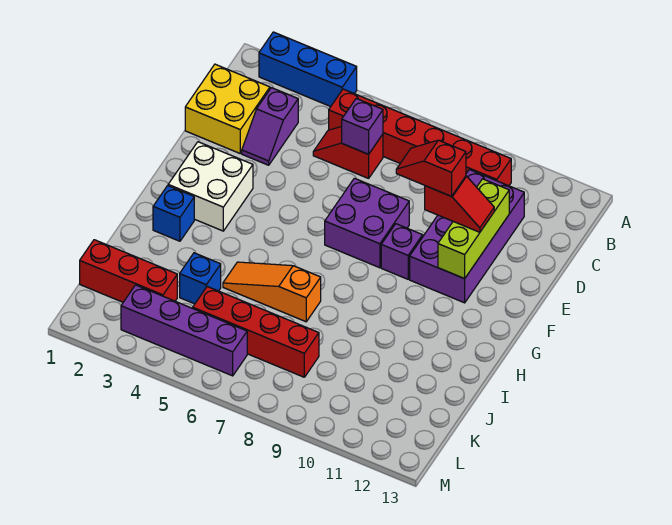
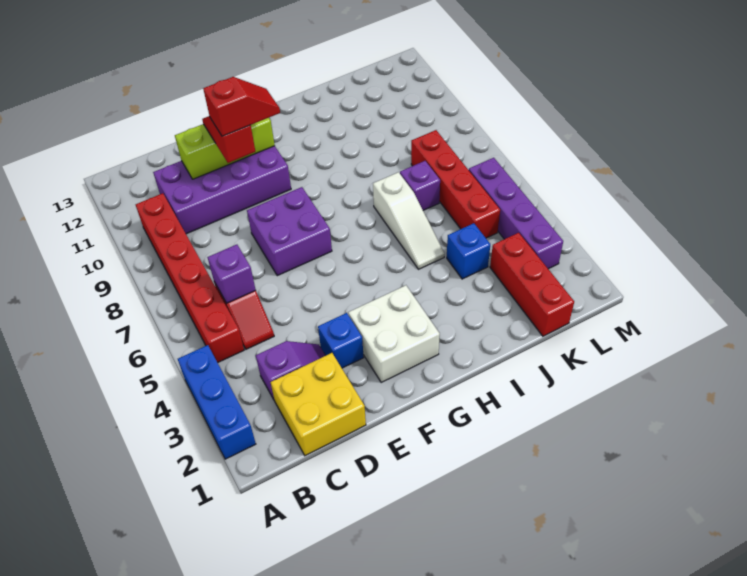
red 1x2 slope [396,140,466,196] -> red 1x2 slope turned to [203,77,280,136]
purple 1x1 brick [381,224,423,279] -> purple 1x1 brick moved to [400,161,440,210]
blue 1x1 brick [153,186,194,241] -> blue 1x1 brick moved to [318,313,364,368]
orange 1x3 slope [223,262,321,322] -> white 1x3 slope [373,172,445,269]

